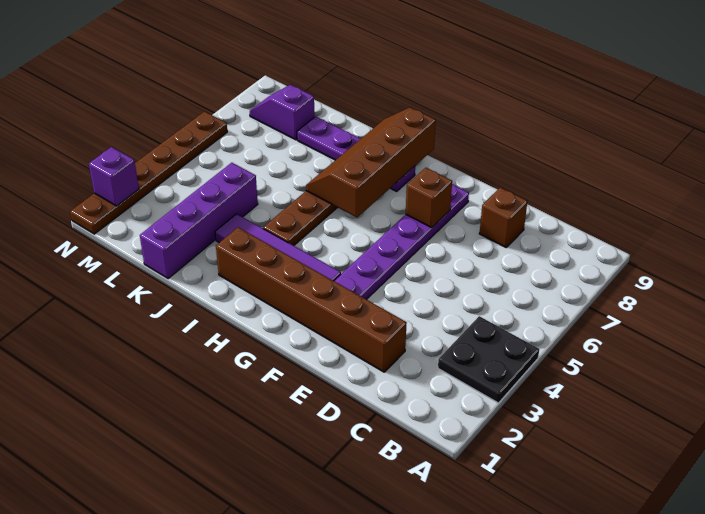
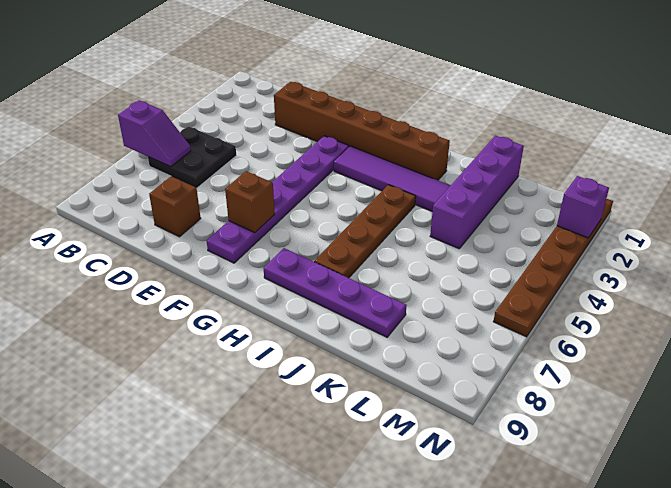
black 2x2 plate [438,316,539,403] -> black 2x2 plate moved to [148,126,236,188]
brown 2x4 slope [306,107,436,217] -> none
purple 1x2 slope [250,85,315,140] -> purple 1x2 slope moved to [118,100,191,167]

